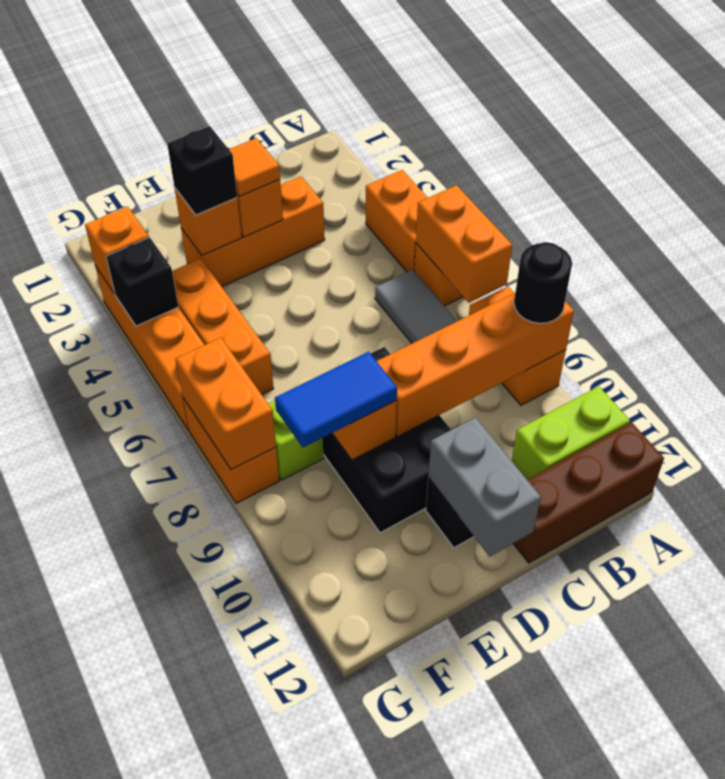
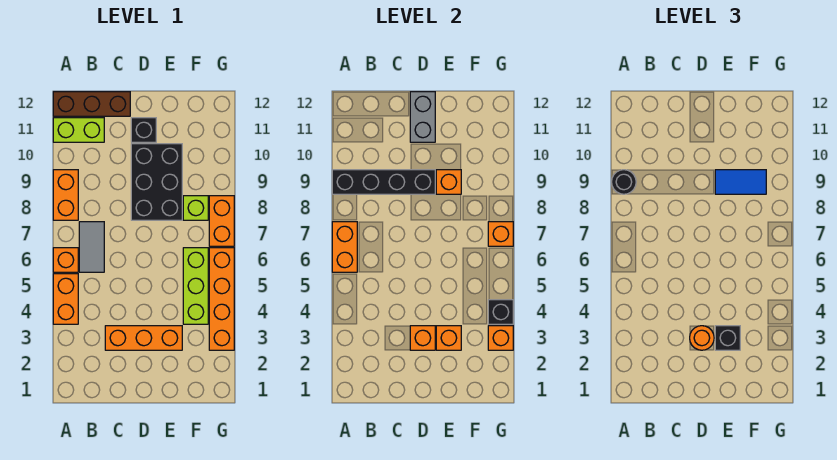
orange 1x4 brick [377,293,574,437] -> black 1x4 brick [332,170,435,194]
orange 1x1 tile [229,138,280,196] -> orange 1x1 round brick [690,326,714,350]
orange 1x3 brick [172,259,274,395] -> lime 1x3 brick [183,248,208,324]
orange 1x2 brick [176,338,276,469] -> orange 1x1 brick [488,222,513,246]

